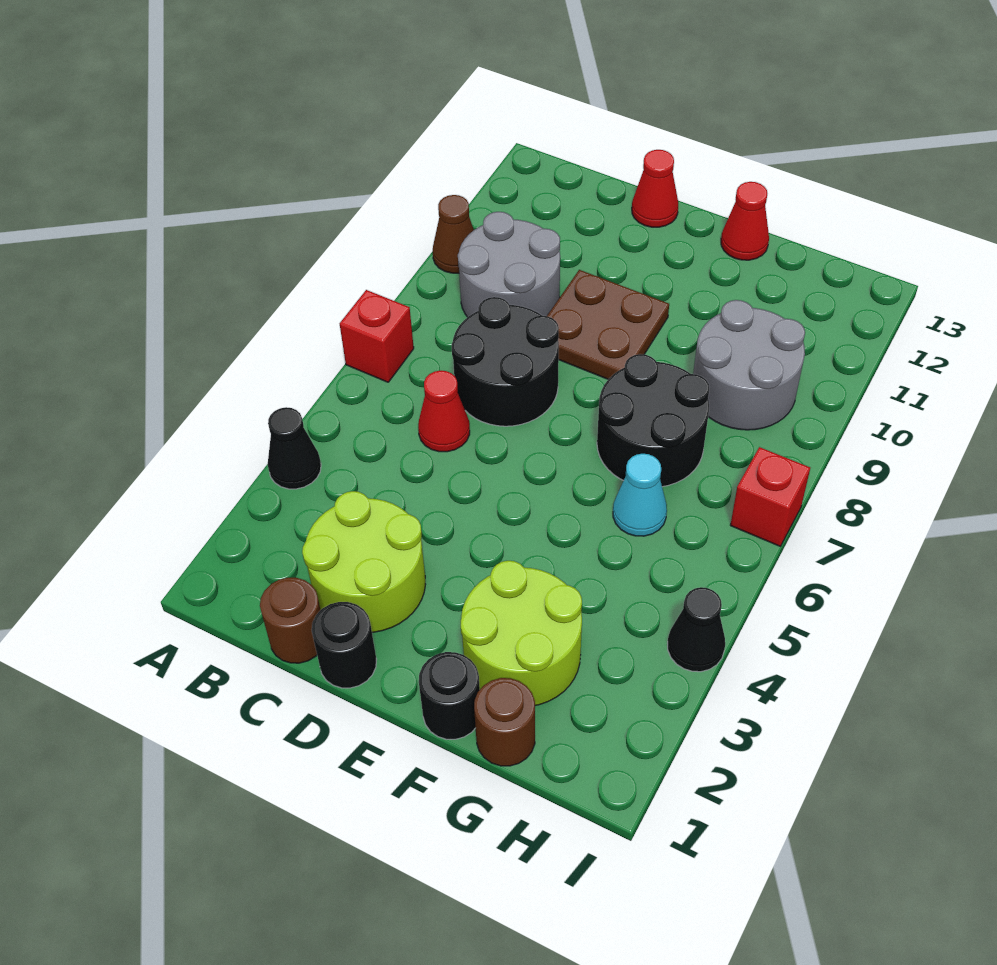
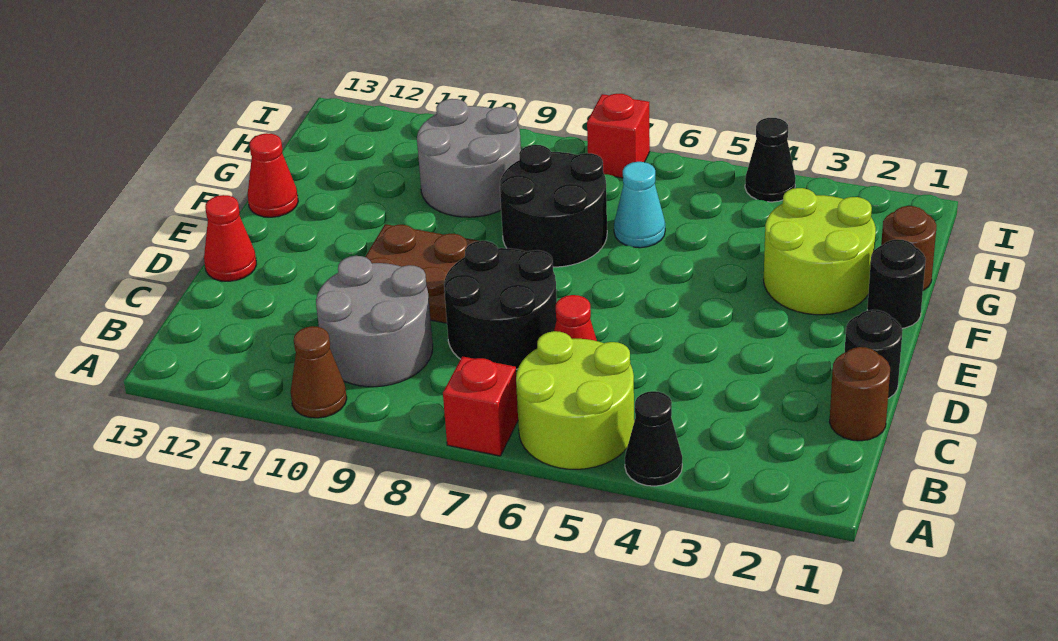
lime 2x2 round brick [302,491,426,632] -> lime 2x2 round brick moved to [516,331,634,469]

